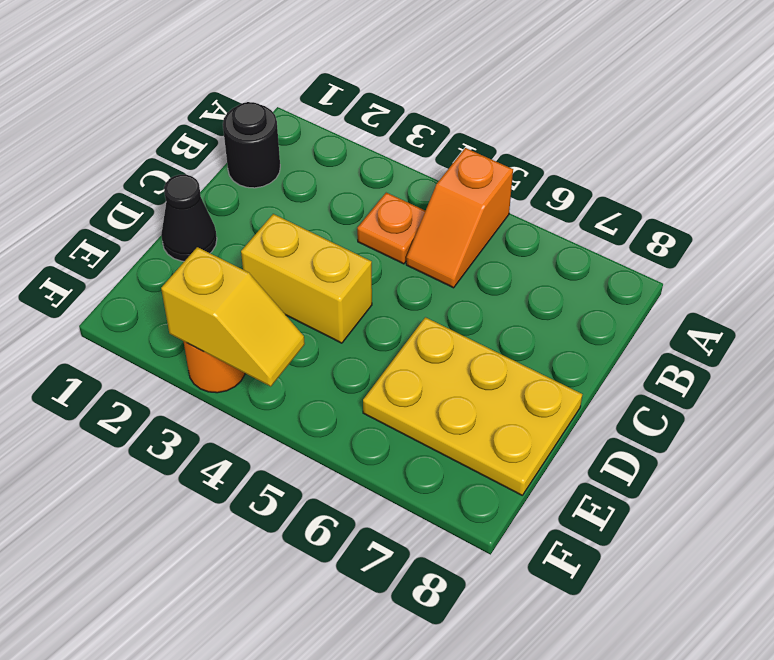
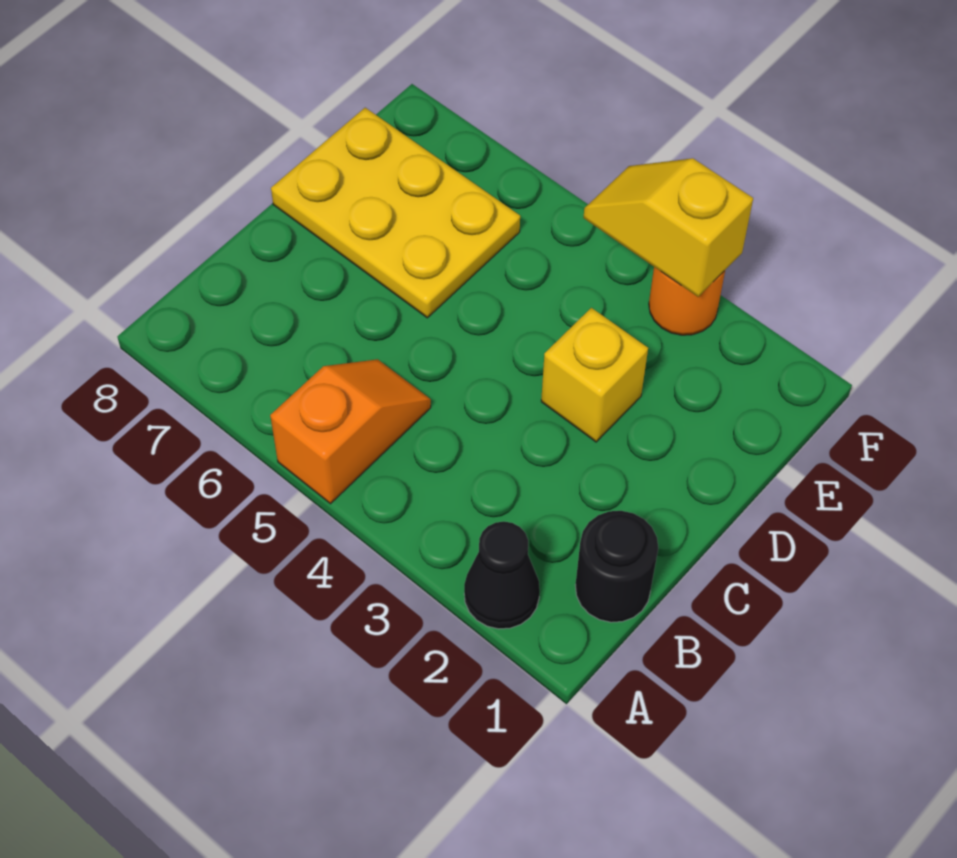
orange 1x1 plate [357,193,425,264] -> none
black 1x1 cone [161,175,217,261] -> black 1x1 cone moved to [464,521,540,629]
yellow 1x2 brick [241,214,372,343] -> yellow 1x1 brick [541,308,648,442]

